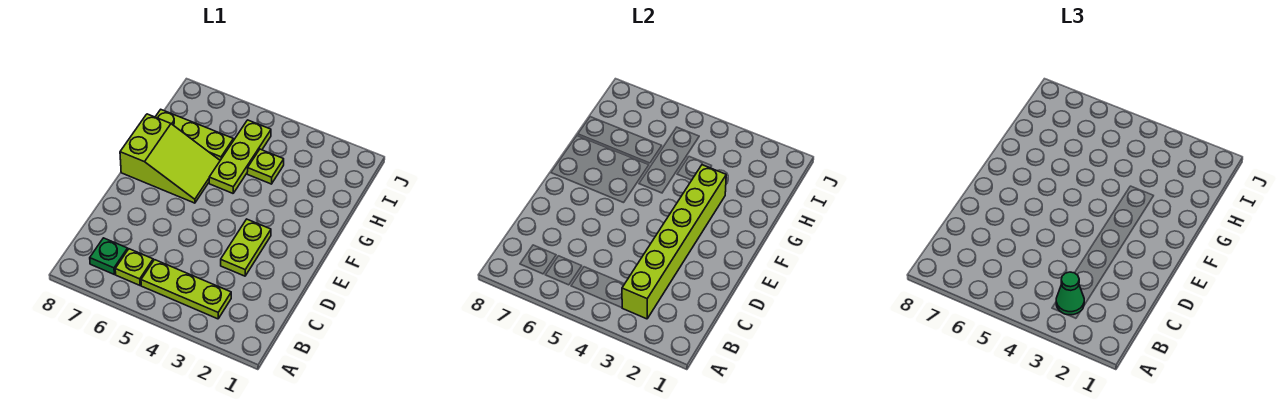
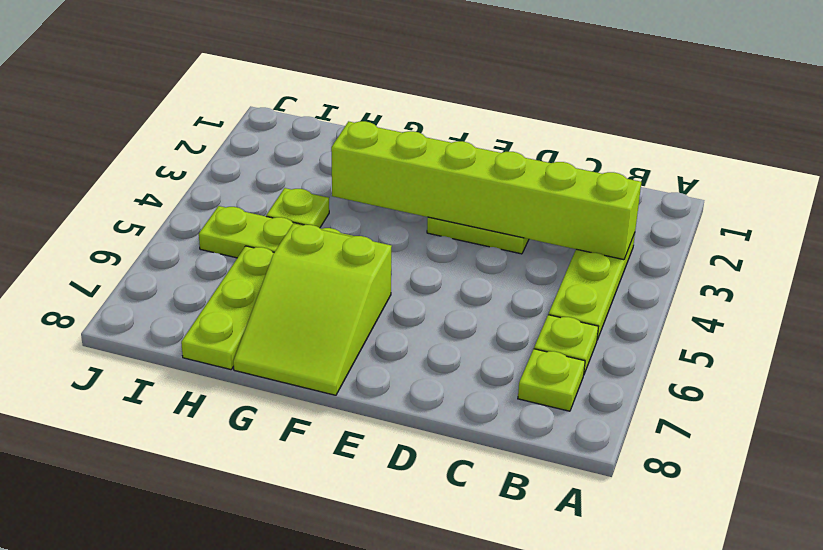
green 1x1 cone [1056,272,1084,315] -> none
green 1x1 plate [90,238,128,274] -> lime 1x1 plate [518,349,585,411]
lime 2x3 slope [120,114,220,203] -> lime 2x3 slope turned to [233,224,392,395]

